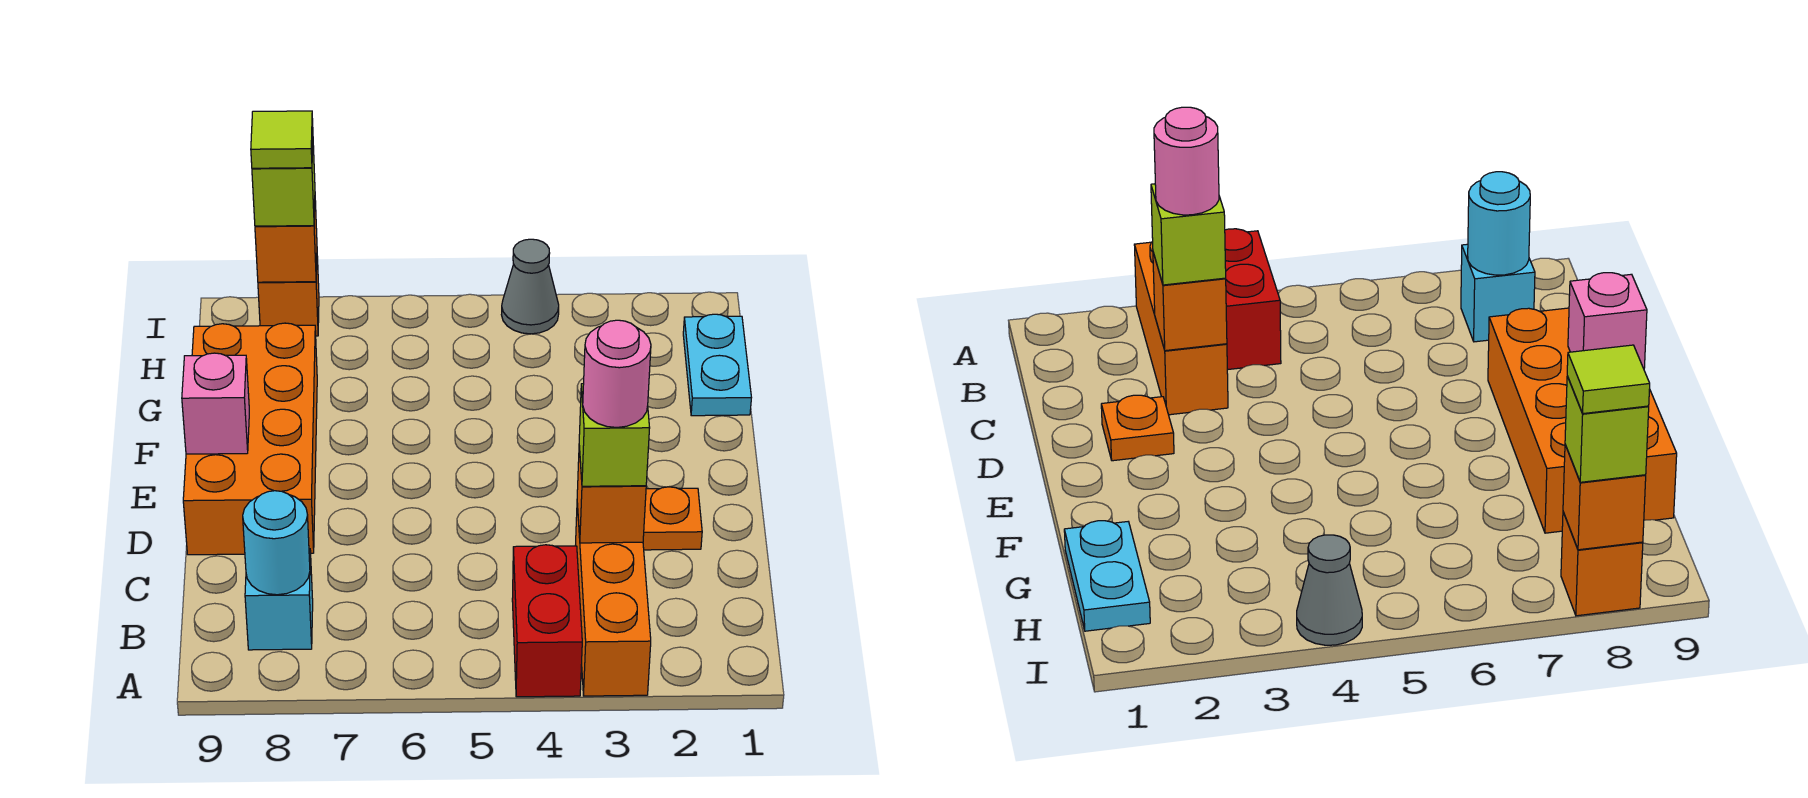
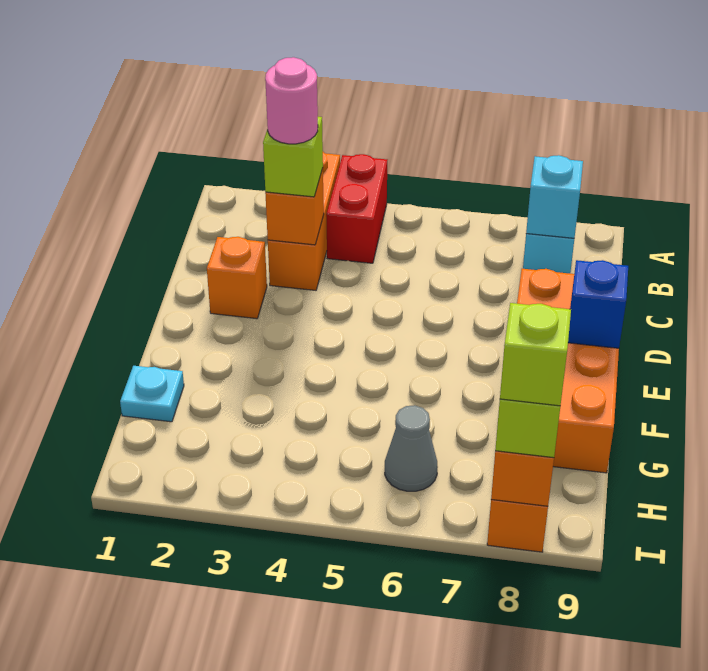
cyan 1x1 round brick [243,491,310,595] -> cyan 1x1 brick [526,155,583,238]
orange 1x1 plate [643,487,702,550] -> orange 1x1 brick [207,237,267,319]
pink 1x1 brick [182,353,249,454] -> blue 1x1 brick [568,260,628,348]
cyan 1x2 plate [683,314,751,416] -> cyan 1x1 plate [120,366,184,422]
grey 1x1 cone [501,239,559,334] -> grey 1x1 cone moved to [385,405,438,491]
lime 1x1 tile [251,111,313,168] -> lime 1x1 brick [500,303,571,406]

